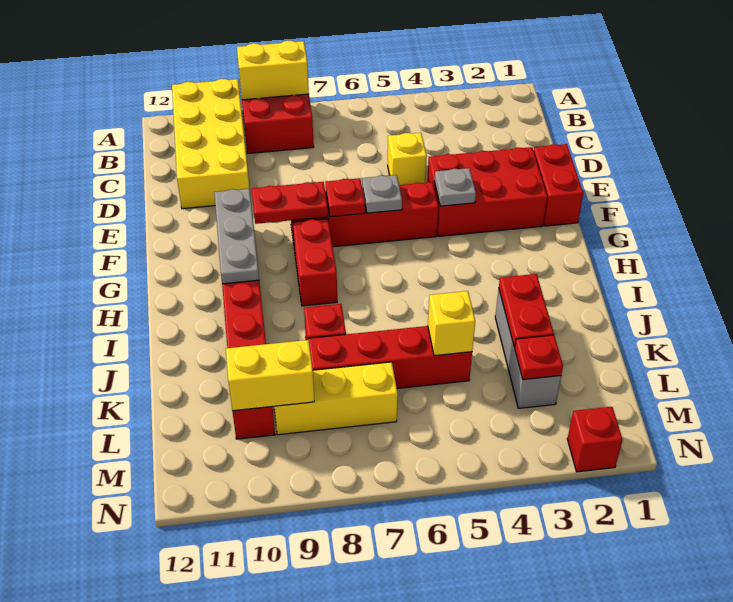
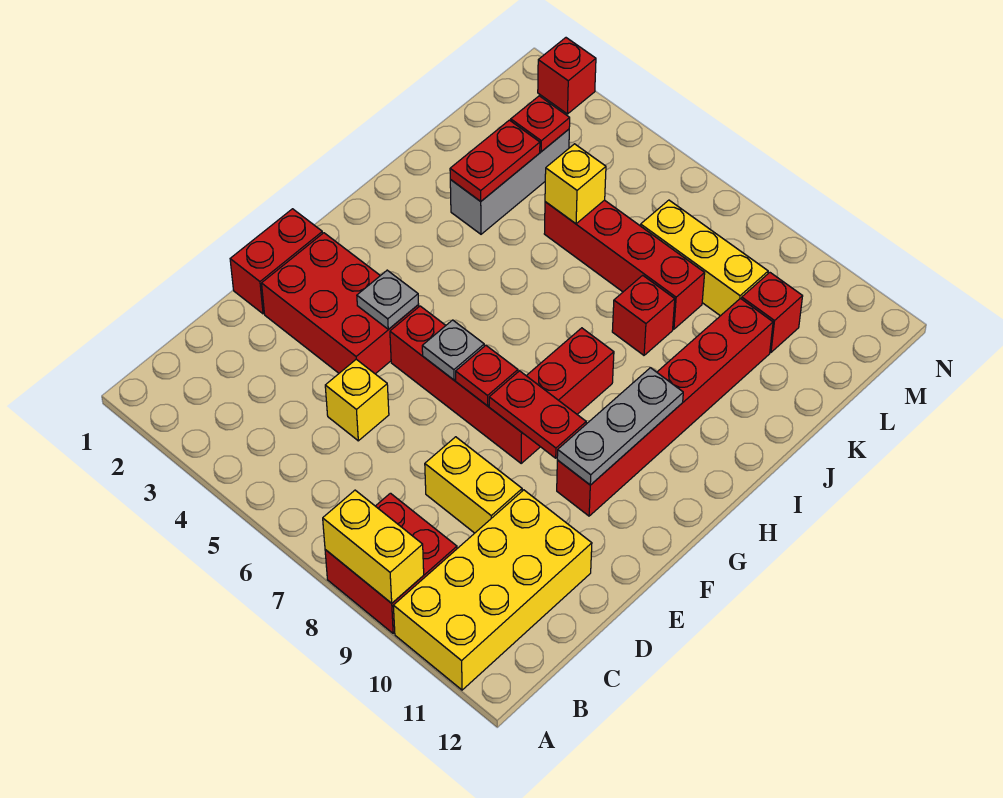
yellow 1x2 brick [226,340,314,411] -> yellow 1x2 brick moved to [425,437,522,533]

